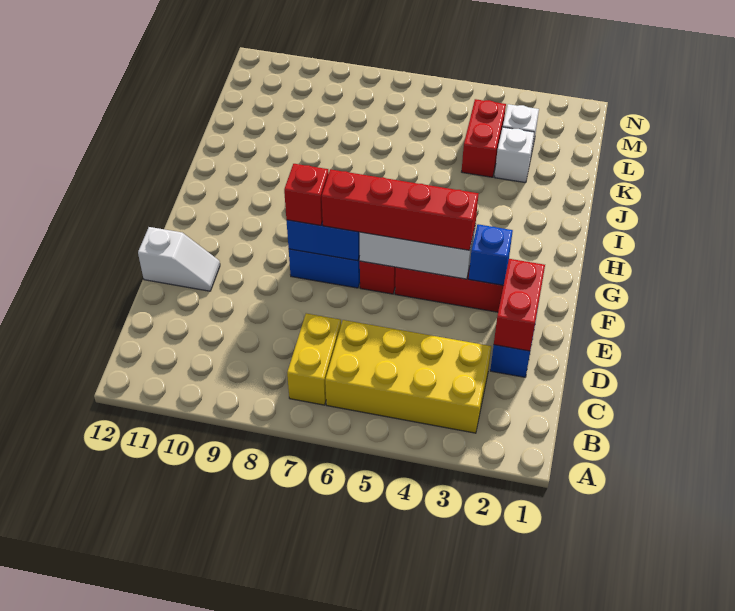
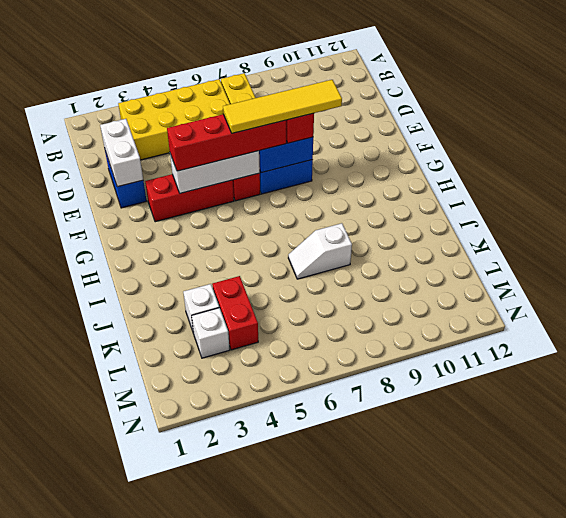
red 1x2 brick [494,259,545,351] -> white 1x2 brick [100,119,143,187]
white 1x2 slope [138,227,220,291] -> white 1x2 slope moved to [288,223,352,279]
blue 1x1 brick [469,224,513,285] -> none
none -> yellow 1x4 tile [223,80,342,133]

